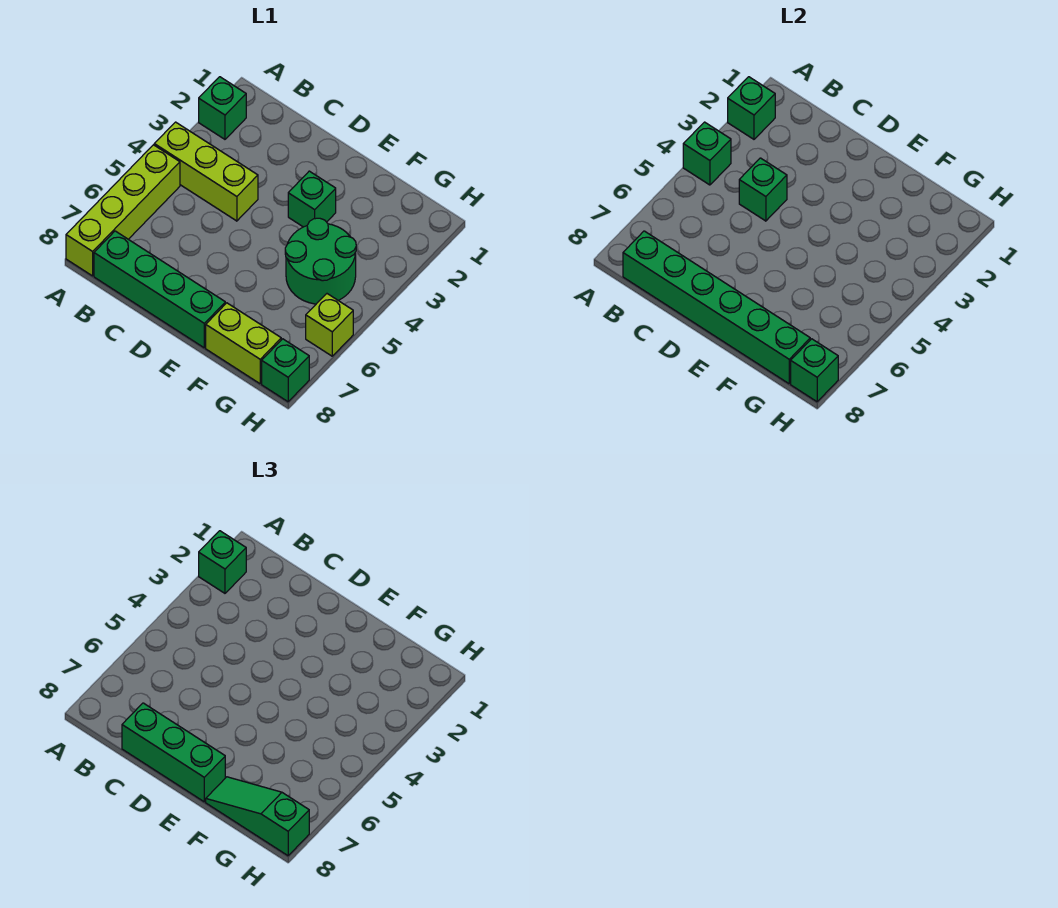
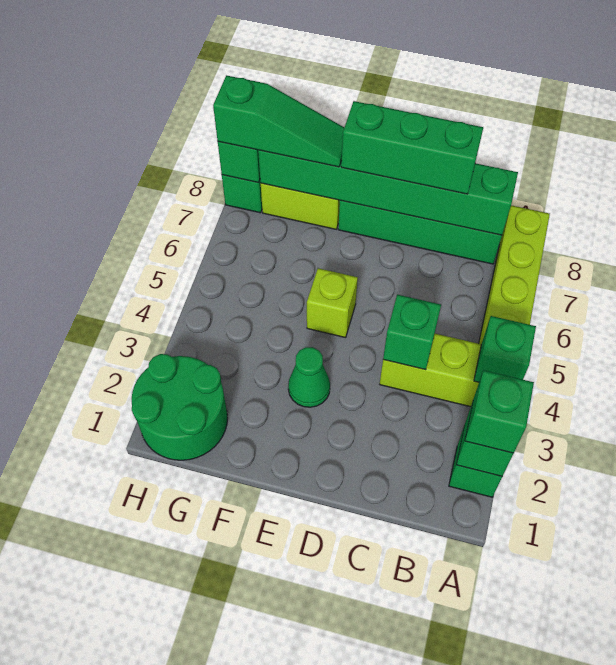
green 1x1 brick [288,171,336,227] -> green 1x1 cone [288,347,330,407]
green 2x2 round brick [285,218,356,304] -> green 2x2 round brick moved to [132,354,227,460]
lime 1x1 brick [306,294,353,356] -> lime 1x1 brick moved to [307,268,358,338]

